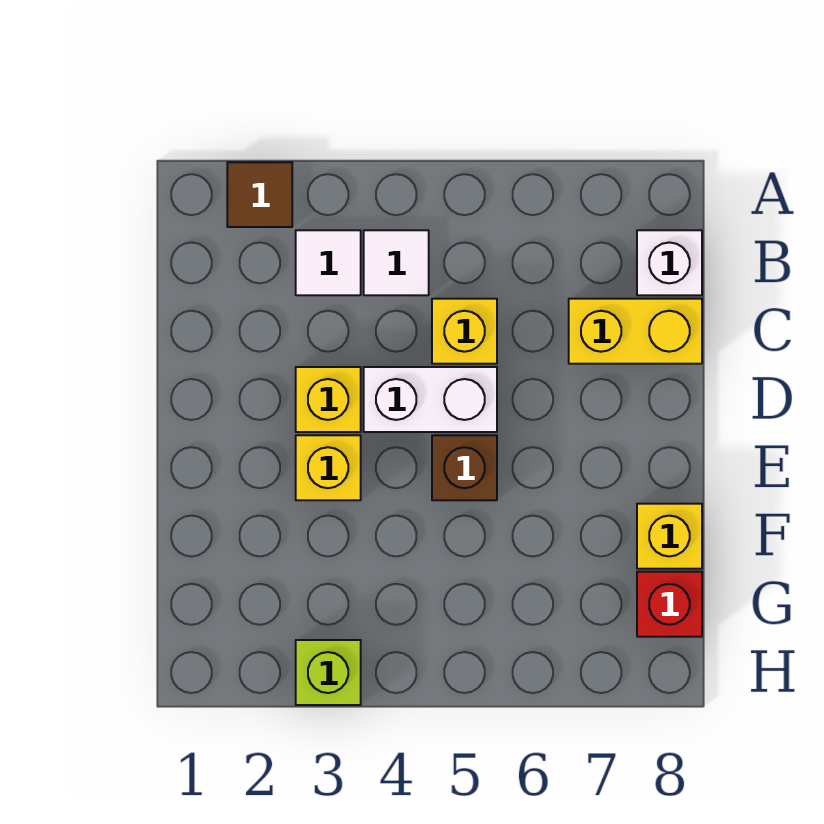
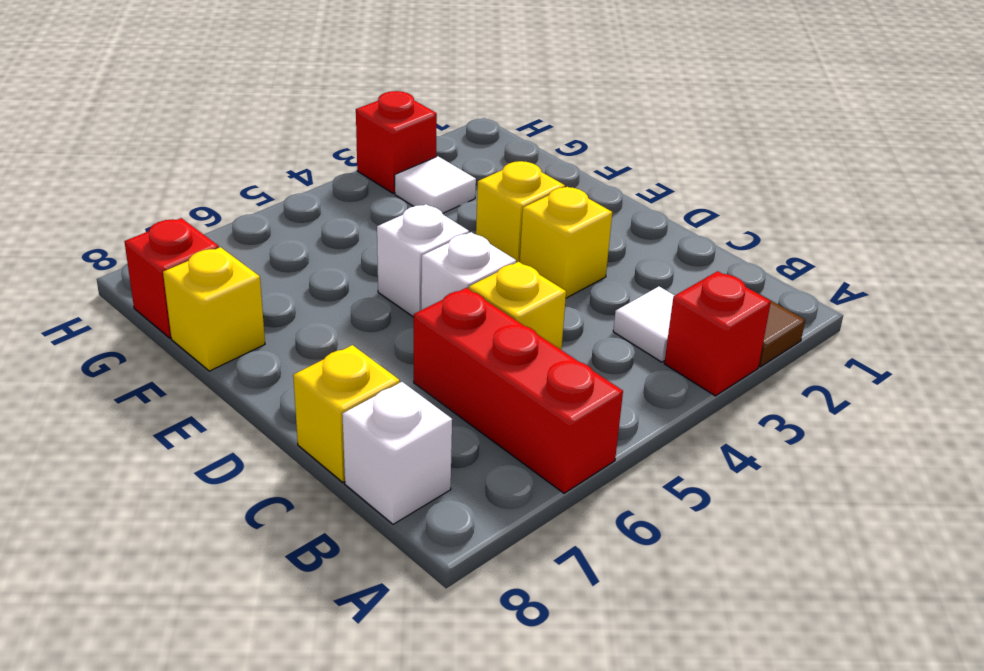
none -> red 1x1 brick [664,271,771,396]
none -> red 1x3 brick [414,288,623,493]
white 1x1 tile [364,230,429,295] -> white 1x1 tile moved to [395,156,476,213]
yellow 1x2 brick [569,299,702,364] -> yellow 1x1 brick [293,345,400,482]
white 1x2 brick [364,367,497,432] -> white 1x1 brick [421,232,516,310]
brown 1x1 brick [432,435,497,500] -> white 1x1 brick [377,204,469,317]
lime 1x1 brick [296,640,361,705] -> red 1x1 brick [356,91,437,193]

